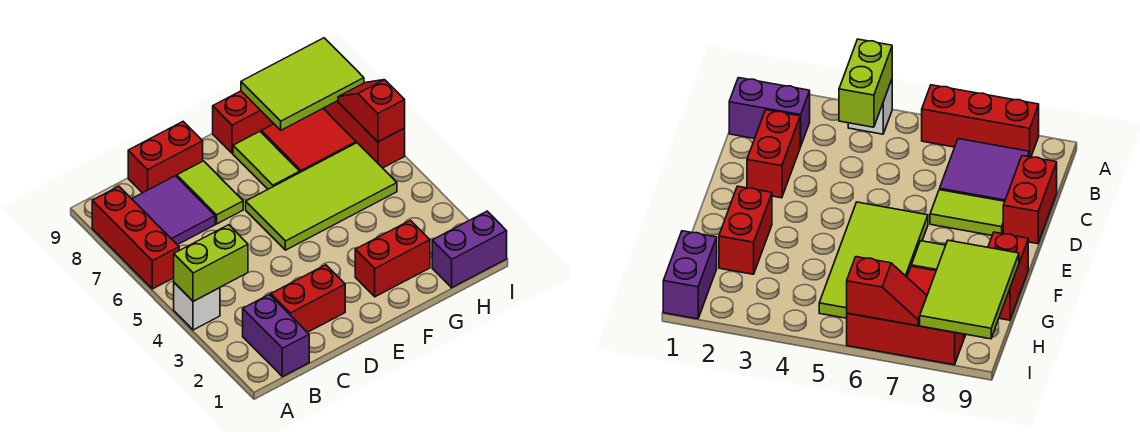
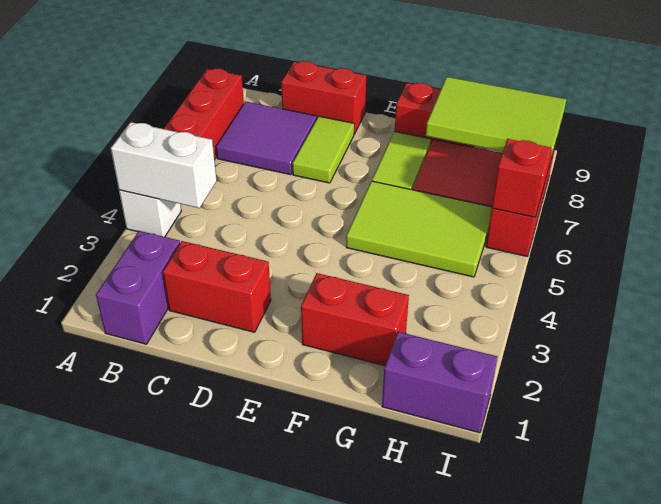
lime 1x2 brick [174,225,248,301] -> white 1x2 brick [111,122,217,208]
lime 2x4 tile [246,143,397,250] -> lime 2x3 tile [346,181,492,277]

